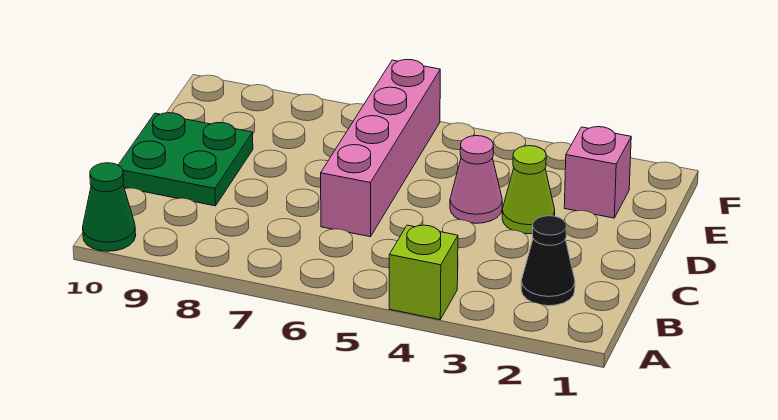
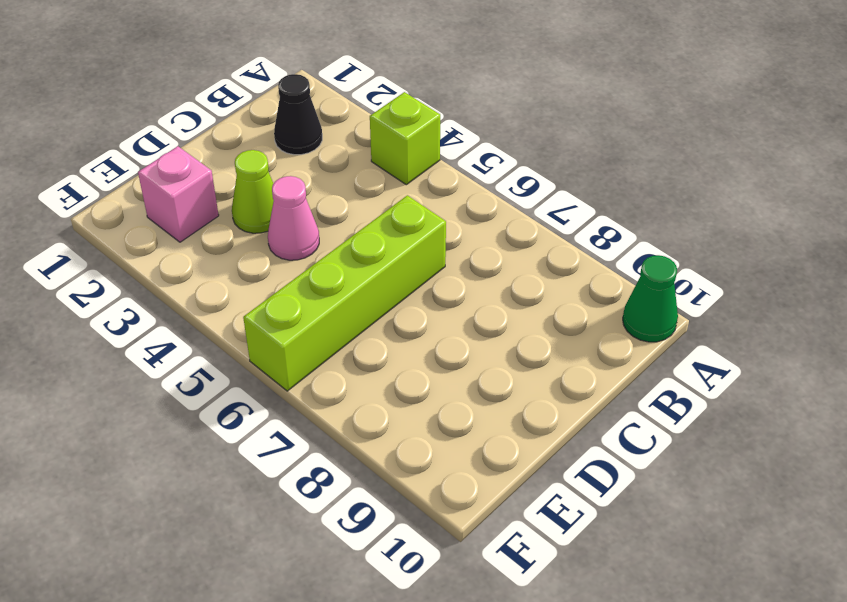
pink 1x4 brick [321,59,440,237] -> lime 1x4 brick [243,195,446,391]
green 2x2 plate [119,113,253,206] -> none

